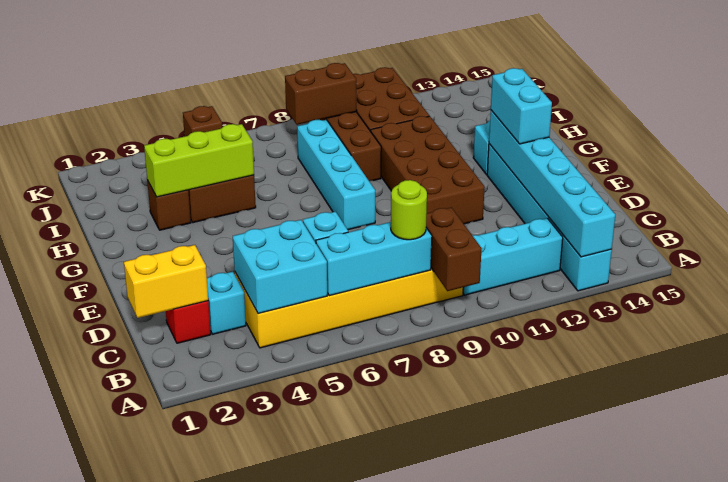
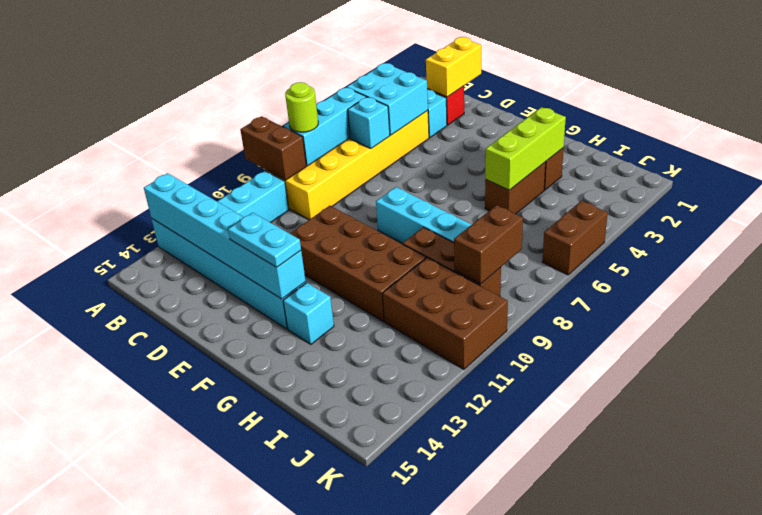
cyan 1x2 brick [491,68,552,144] -> cyan 1x2 plate [228,213,301,267]
brown 1x1 brick [183,106,222,136] -> brown 1x2 brick [542,201,608,275]

